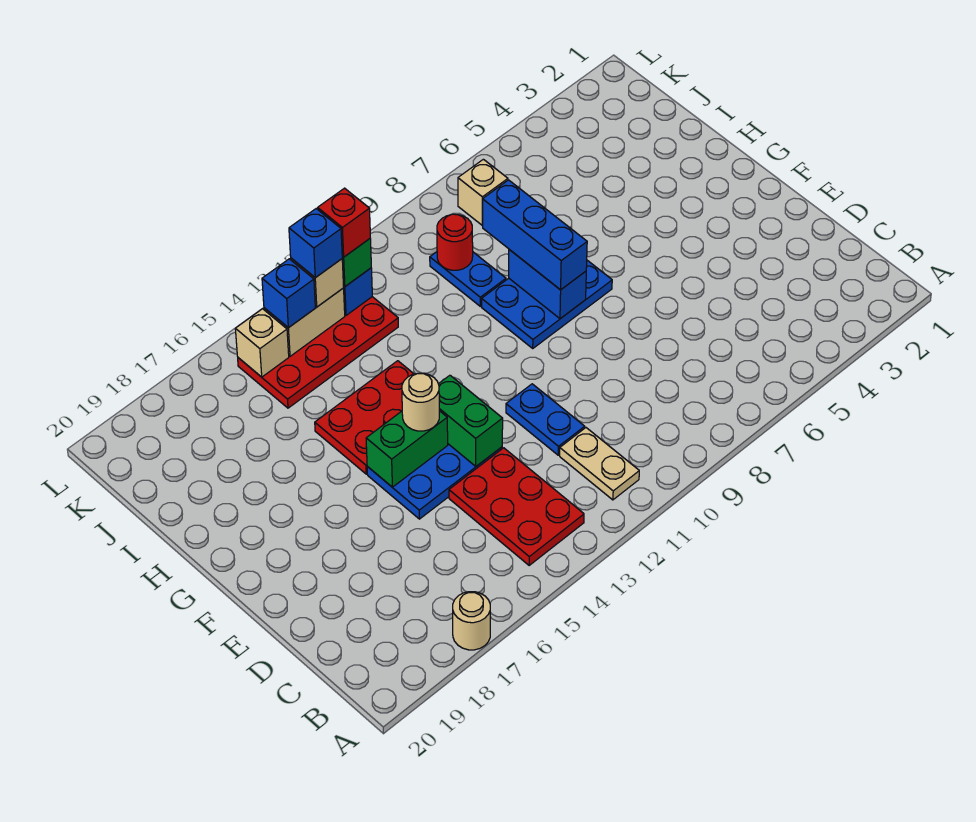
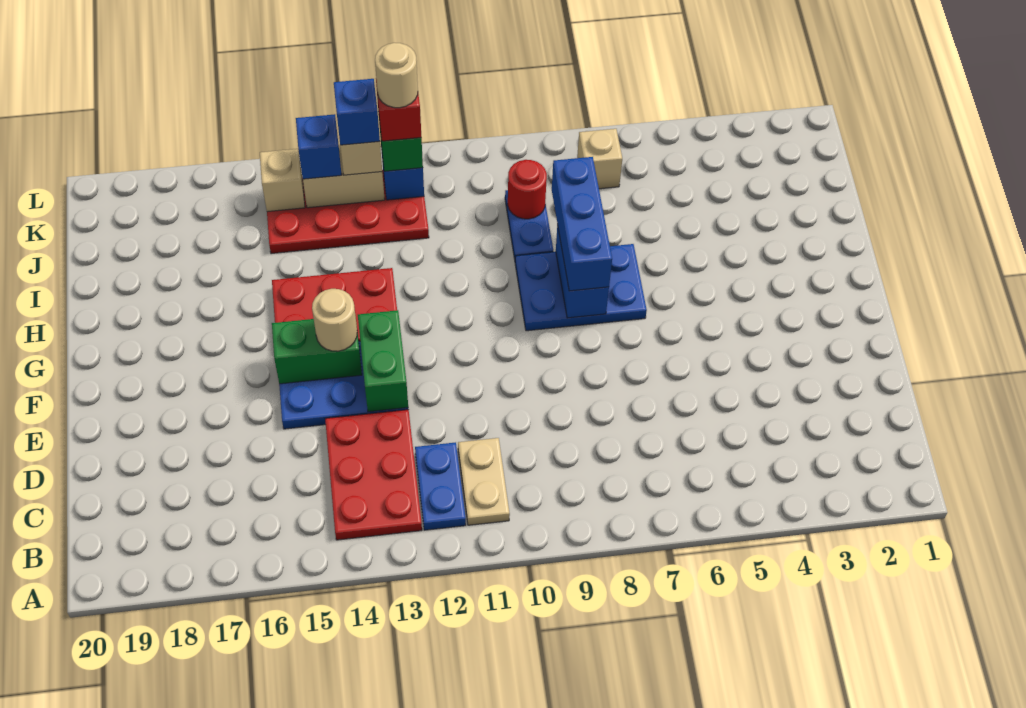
tan 1x1 round brick [453,592,490,650] -> tan 1x1 round brick moved to [375,43,418,108]
blue 1x2 plate [506,384,585,455] -> blue 1x2 plate moved to [415,442,466,530]

